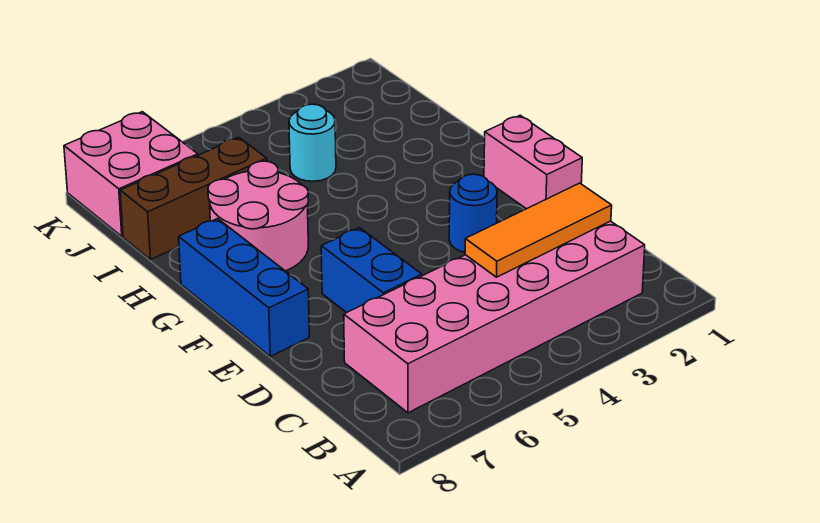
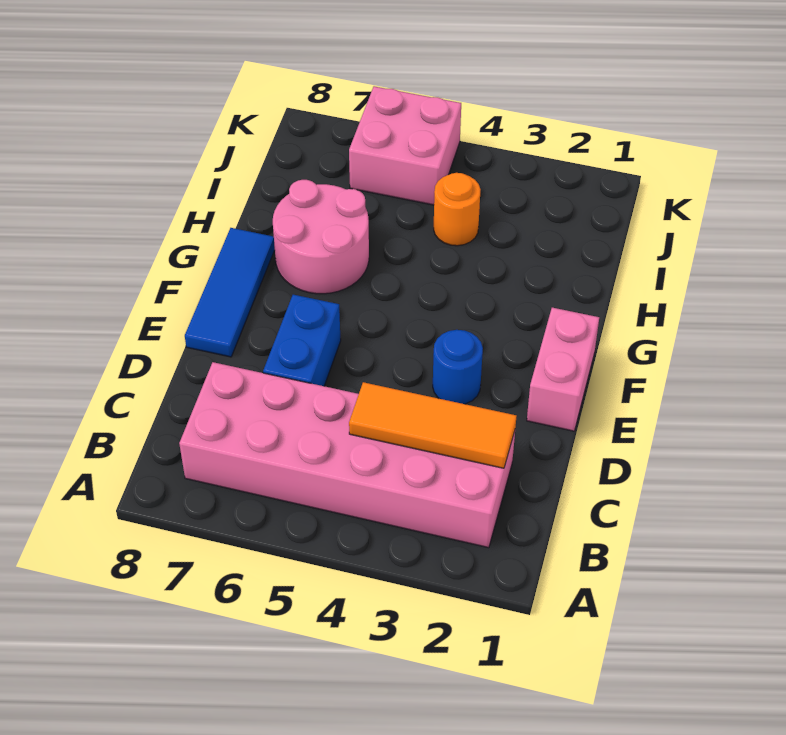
blue 1x3 brick [179,219,309,356] -> blue 1x3 tile [185,228,275,357]
cyan 1x1 round brick [289,104,336,181] -> orange 1x1 round brick [434,173,481,246]
brown 1x3 brick [120,137,267,260] -> none
pink 2x2 brick [64,112,198,236] -> pink 2x2 brick moved to [349,86,461,205]

